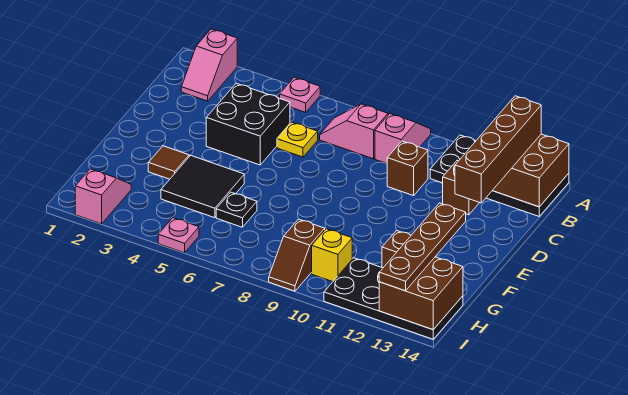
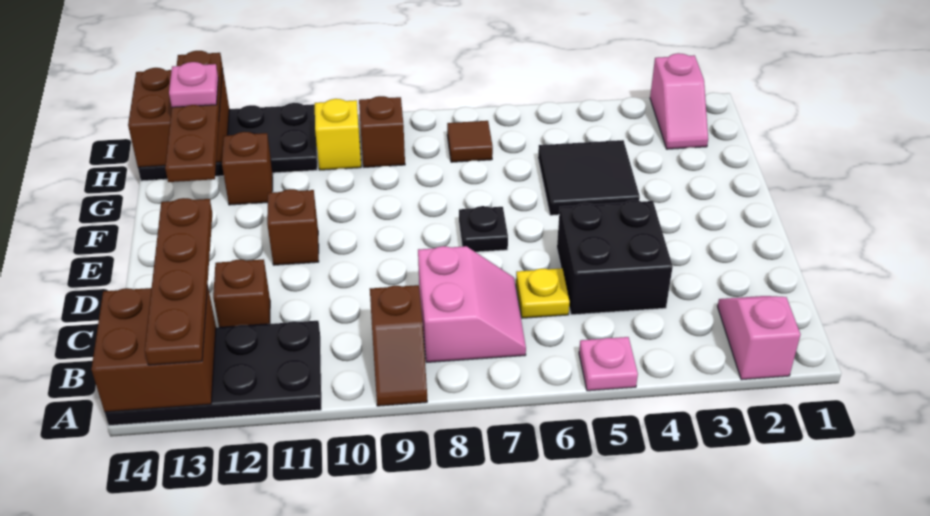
pink 1x2 slope [375,114,431,163] -> brown 1x2 slope [370,285,427,406]
brown 1x4 brick [455,96,541,203] -> brown 1x4 plate [145,198,212,365]
pink 1x2 slope [320,104,388,159] -> pink 2x2 slope [418,246,526,362]
brown 1x1 brick [387,141,428,196] -> brown 1x1 brick moved to [267,189,319,265]
brown 1x1 tile [148,146,189,179] -> brown 1x1 tile moved to [447,121,493,162]
black 1x1 plate [216,192,257,227] -> black 1x1 plate moved to [459,206,508,252]
pink 1x1 plate [158,218,199,253] -> pink 1x1 plate moved to [169,62,218,107]

